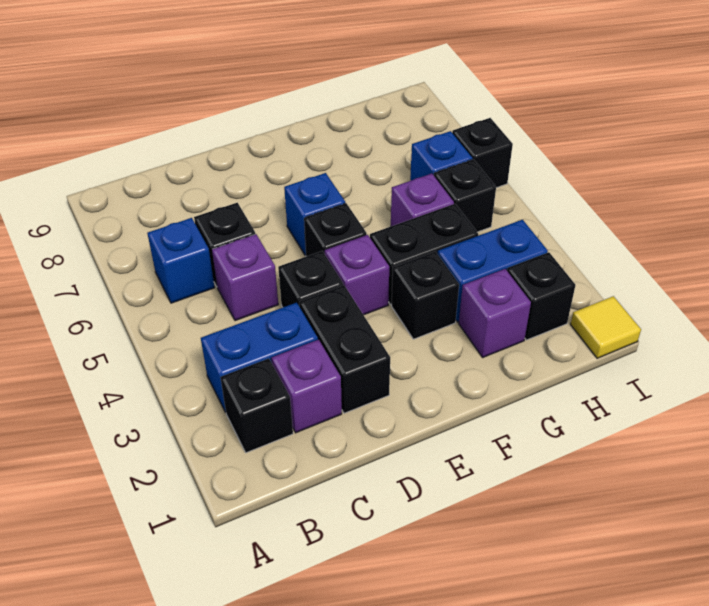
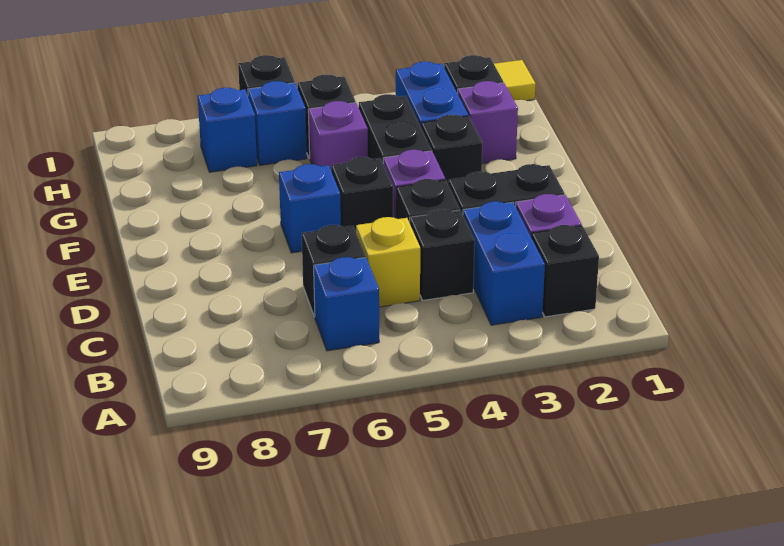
none -> black 1x1 brick [410,209,475,300]
purple 1x1 brick [212,234,278,321] -> yellow 1x1 brick [356,217,420,307]
none -> blue 1x1 brick [198,88,257,172]

